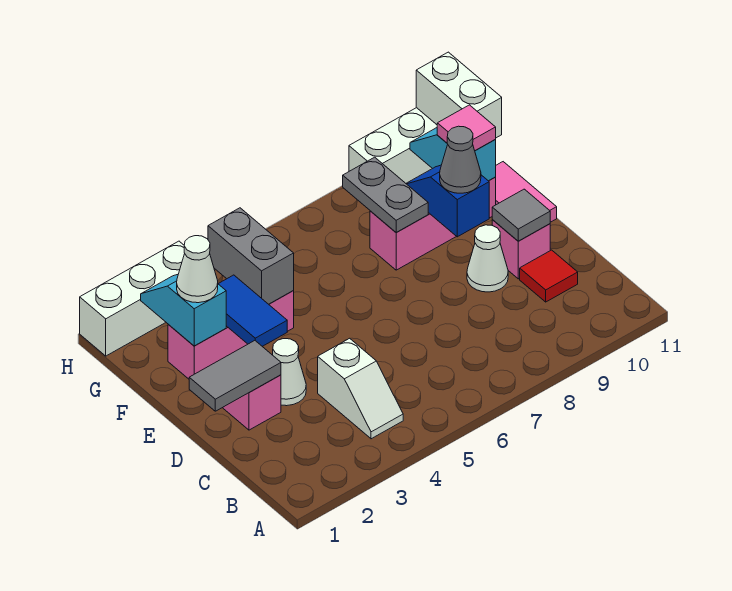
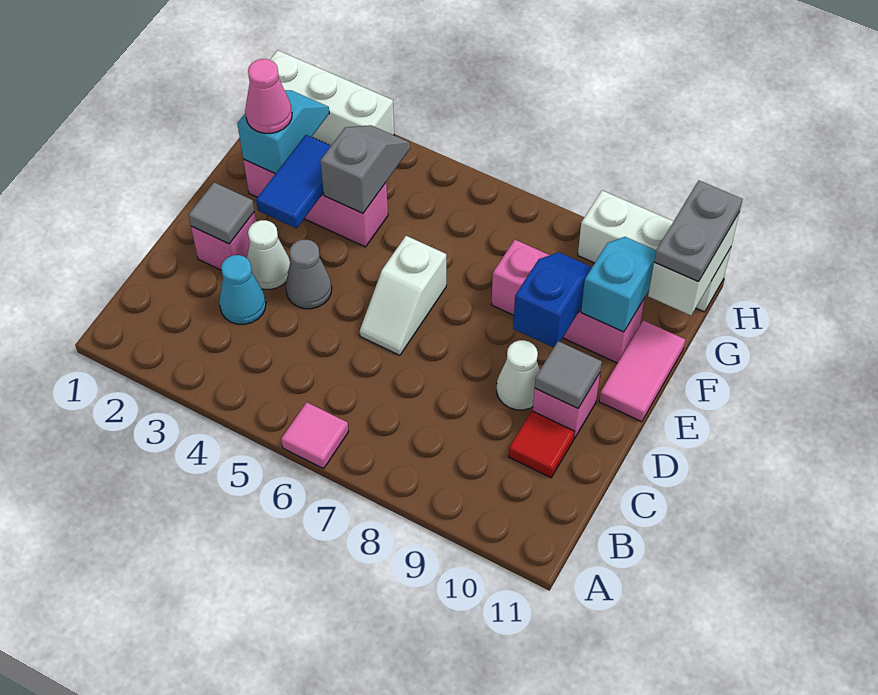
white 1x2 slope [318,338,403,439] -> white 1x2 slope moved to [360,236,446,355]
none -> cyan 1x1 cone [219,255,266,324]
grey 1x2 tile [189,341,281,411] -> grey 1x1 tile [188,182,254,244]
grey 1x1 cone [440,126,481,193] -> grey 1x1 cone moved to [286,240,332,309]
white 1x1 cone [177,236,218,303] -> pink 1x1 cone [245,59,292,133]
grey 1x2 brick [208,208,294,304] -> grey 1x2 slope [320,125,410,213]
grey 1x2 plate [343,157,428,233] -> grey 1x2 plate moved to [654,180,742,282]
pink 1x1 tile [437,105,496,151] -> pink 1x1 tile moved to [281,402,349,469]

